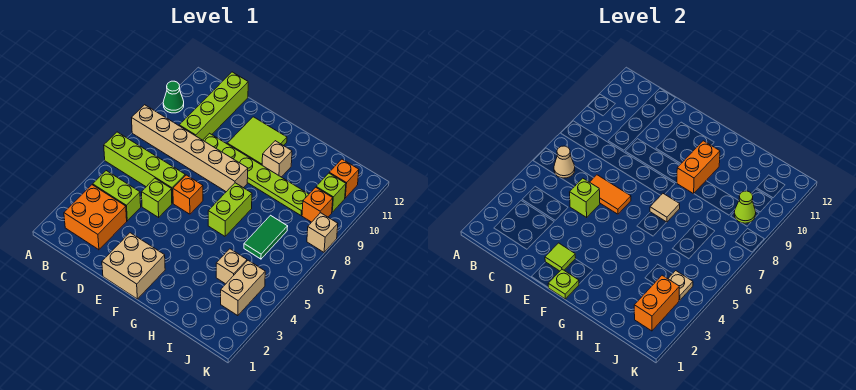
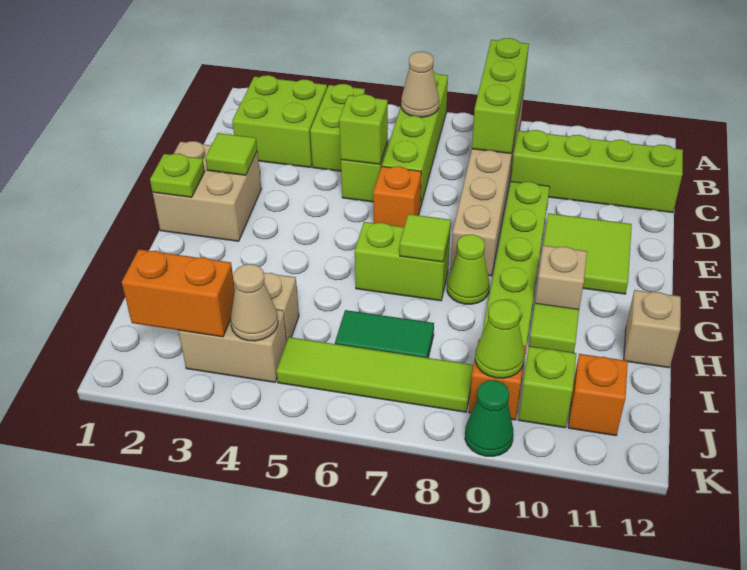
none -> lime 1x3 brick [472,38,529,153]
green 1x1 cone [163,81,184,113] -> green 1x1 cone moved to [465,380,513,456]
orange 2x2 brick [64,185,127,250] -> lime 2x2 brick [232,75,327,168]
orange 1x2 tile [590,175,631,214] -> none
tan 1x1 tile [650,194,680,222] -> lime 1x1 tile [400,214,451,262]
none -> lime 1x1 cone [447,234,489,304]
orange 1x2 brick [677,141,720,194] -> none
none -> lime 1x1 tile [529,303,579,353]
tan 1x1 plate [668,271,693,301] -> tan 1x1 cone [230,264,278,341]
none -> lime 1x4 tile [277,337,474,412]
tan 1x1 brick [307,213,338,252] -> tan 1x1 brick moved to [624,290,681,368]

